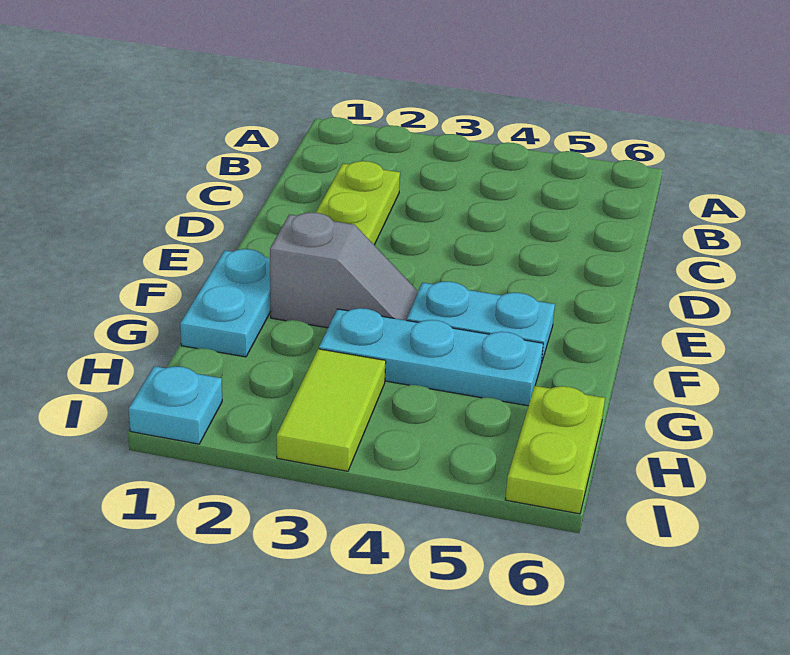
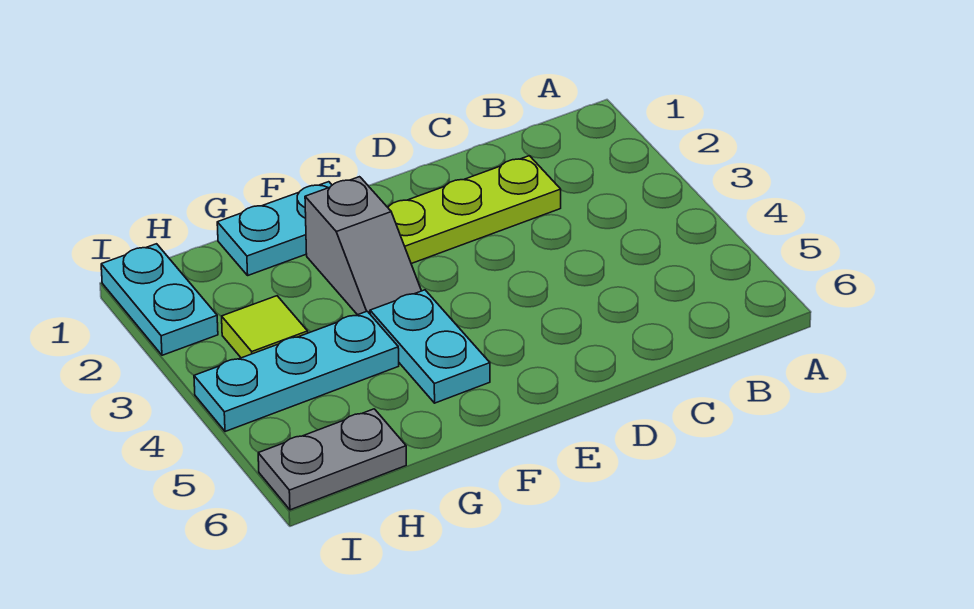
cyan 1x3 plate [319,308,543,406] -> cyan 1x3 plate turned to [194,311,399,432]
lime 1x2 tile [277,349,386,471] -> lime 1x1 tile [222,296,308,358]
lime 1x2 plate [505,386,605,514] -> grey 1x2 plate [258,409,406,510]
cyan 1x1 plate [129,366,222,444] -> cyan 1x2 plate [101,244,218,355]

